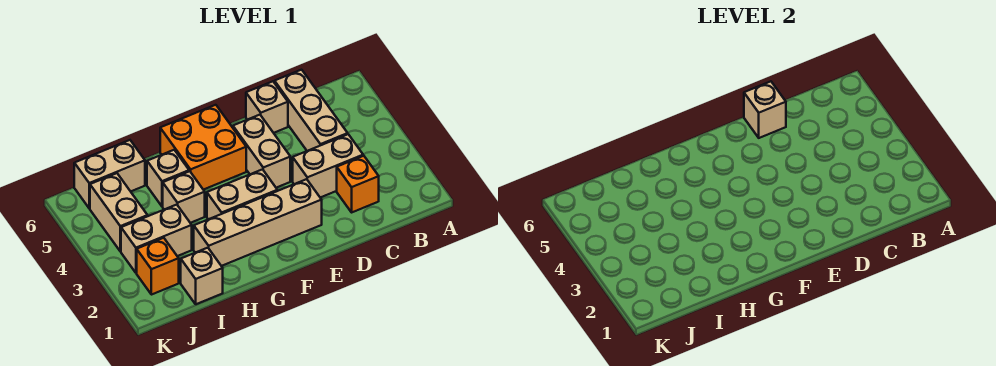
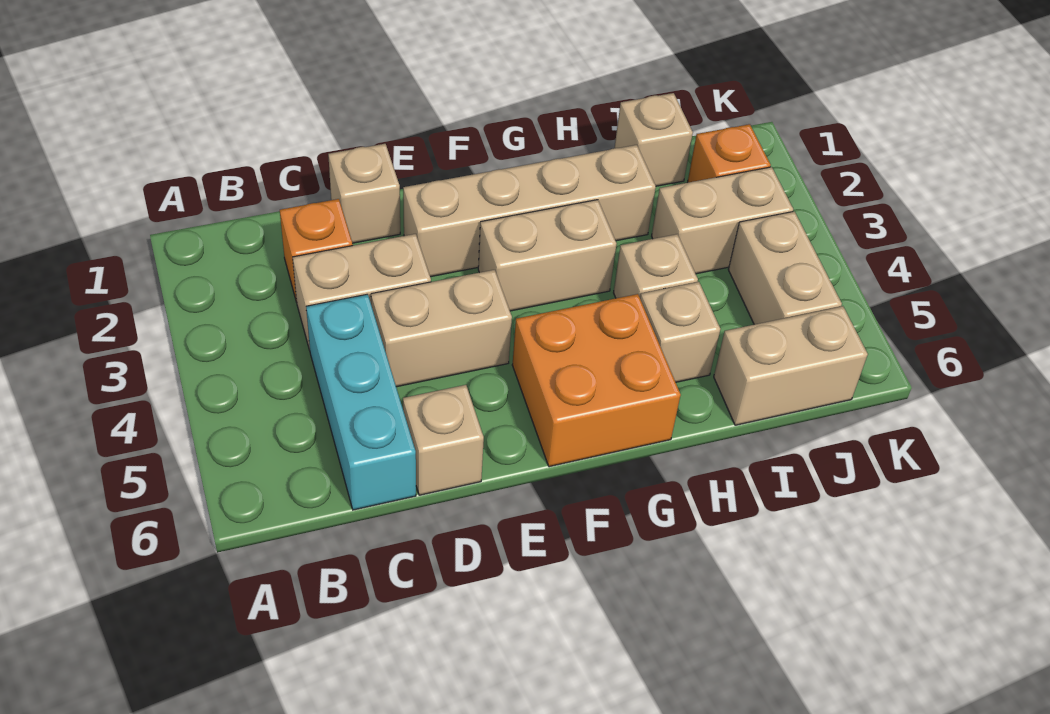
tan 1x3 brick [275,70,348,151] -> cyan 1x3 brick [306,294,416,510]
tan 1x1 brick [744,81,786,138] -> tan 1x1 brick moved to [328,144,400,243]
tan 1x2 brick [233,115,290,188] -> tan 1x2 brick turned to [371,270,512,387]

